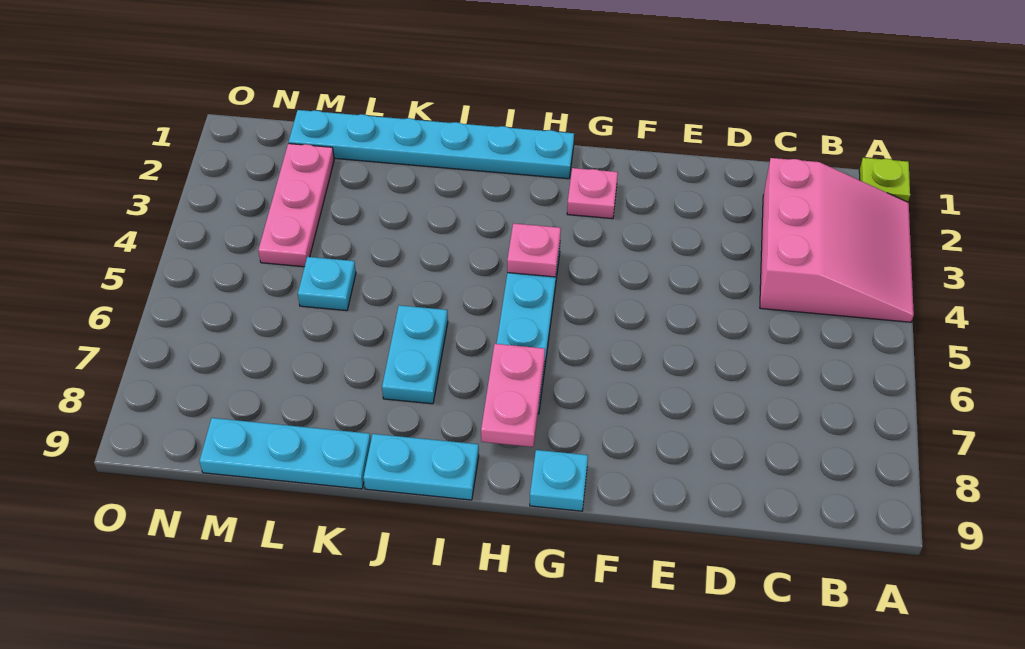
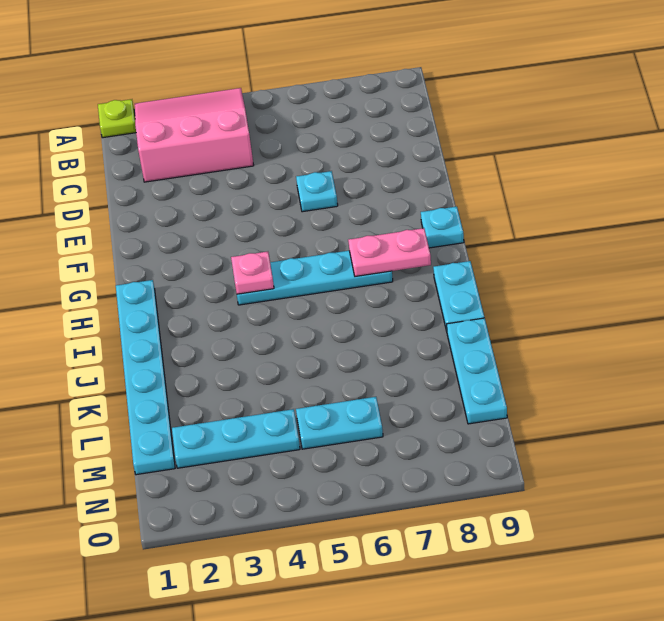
pink 1x1 plate [567,168,618,219] -> none
cyan 1x2 plate [382,305,448,404] -> cyan 1x2 plate moved to [296,397,383,449]
cyan 1x1 plate [298,257,356,311] -> cyan 1x1 plate moved to [296,171,338,212]
pink 1x3 plate [258,144,334,267] -> cyan 1x3 plate [172,409,300,468]

